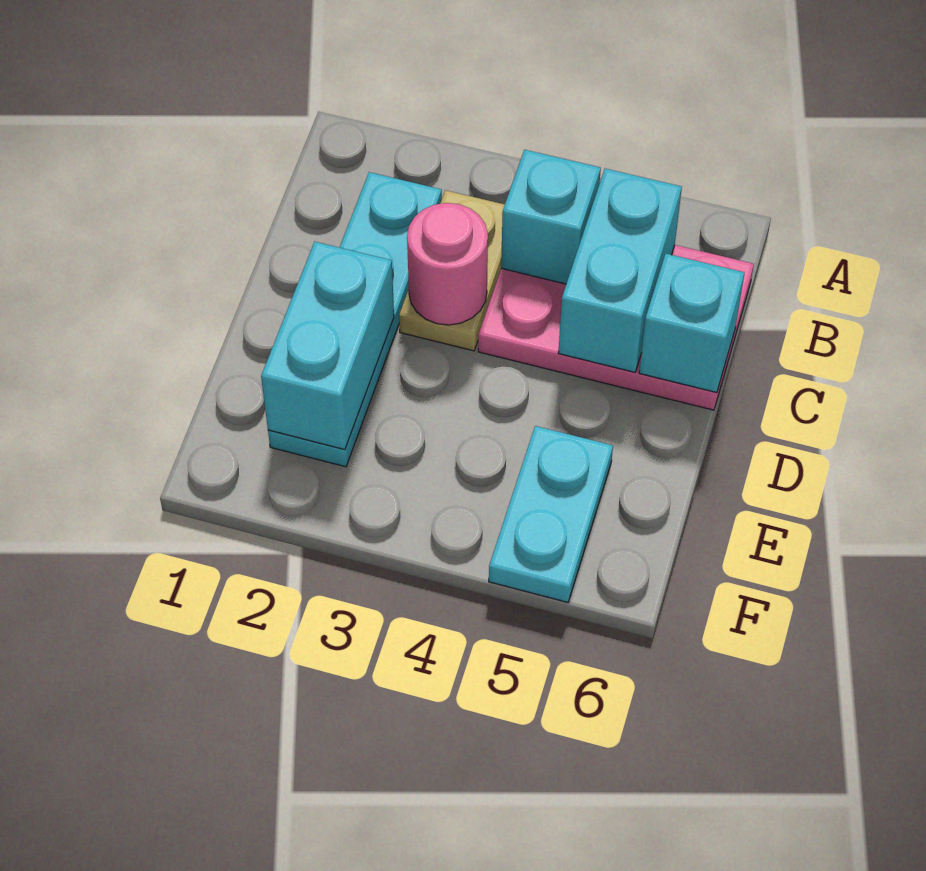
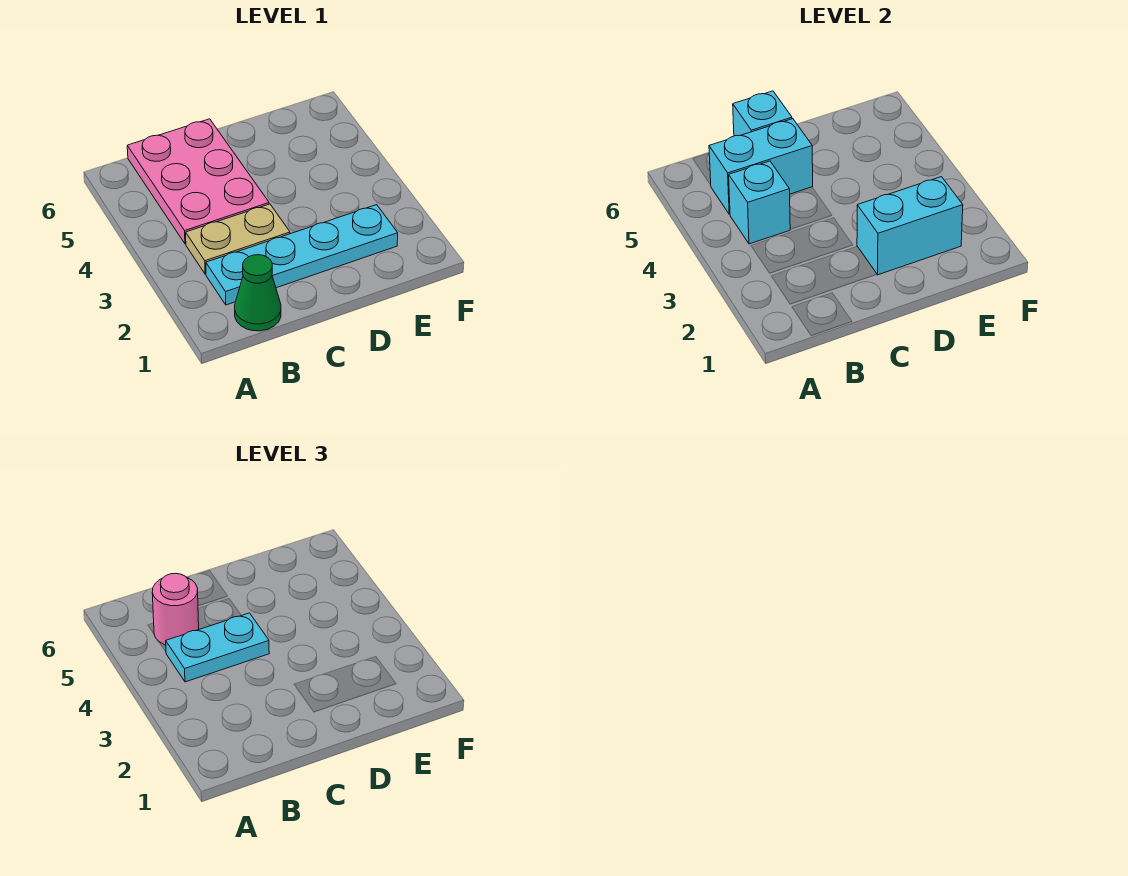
none -> green 1x1 cone [235,255,281,331]
pink 1x1 round brick [407,203,488,325] -> pink 1x1 round brick moved to [152,573,199,645]
cyan 1x2 plate [489,426,613,602] -> cyan 1x2 plate moved to [166,613,269,682]

